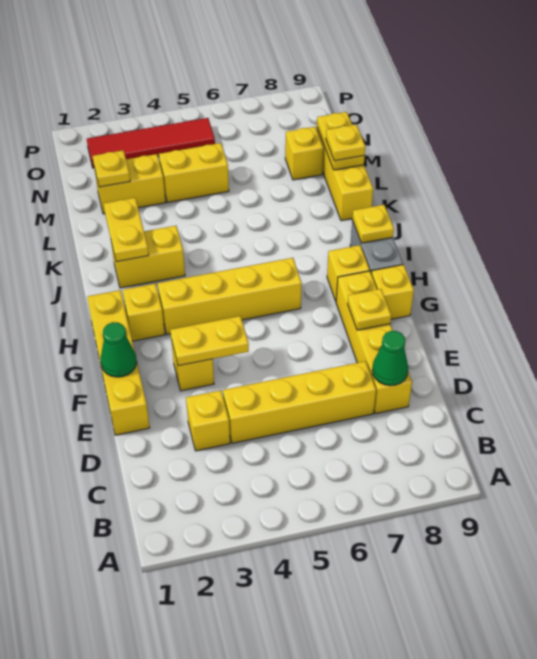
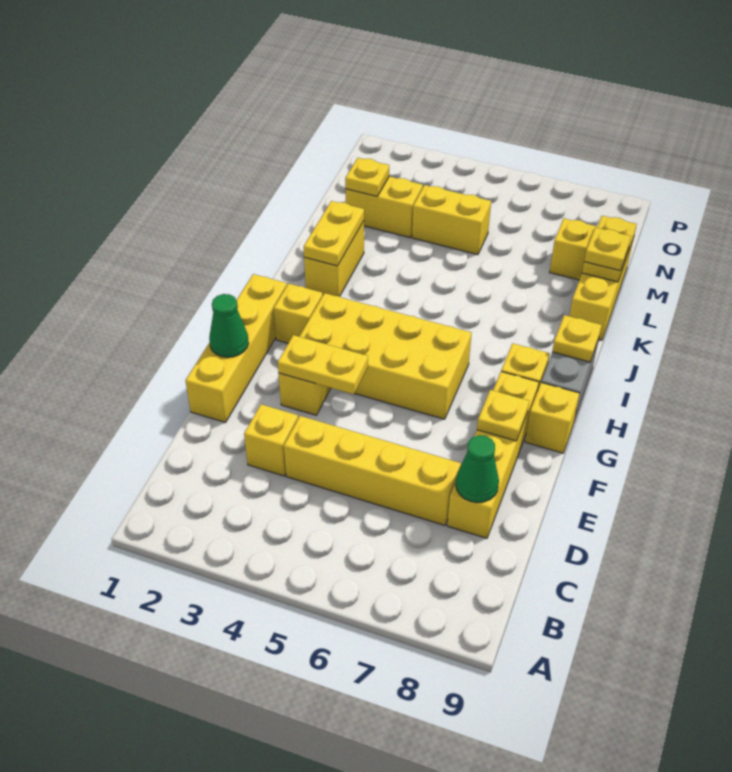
yellow 1x4 brick [157,258,302,334] -> yellow 2x4 brick [299,293,472,419]
yellow 1x2 brick [111,226,185,288] -> yellow 1x2 brick turned to [304,221,364,296]
red 1x4 tile [87,118,215,168] -> none

